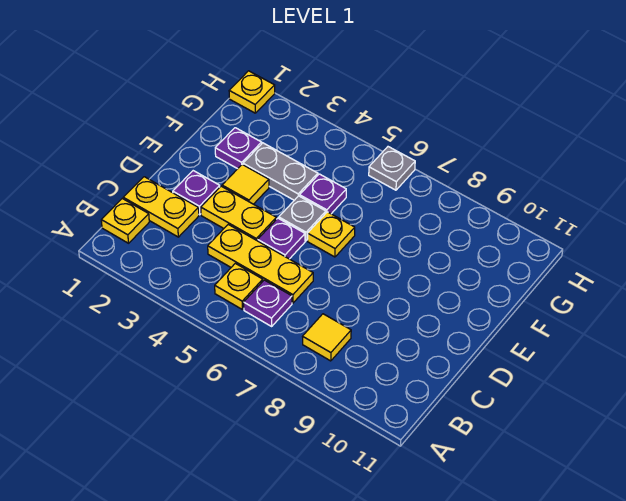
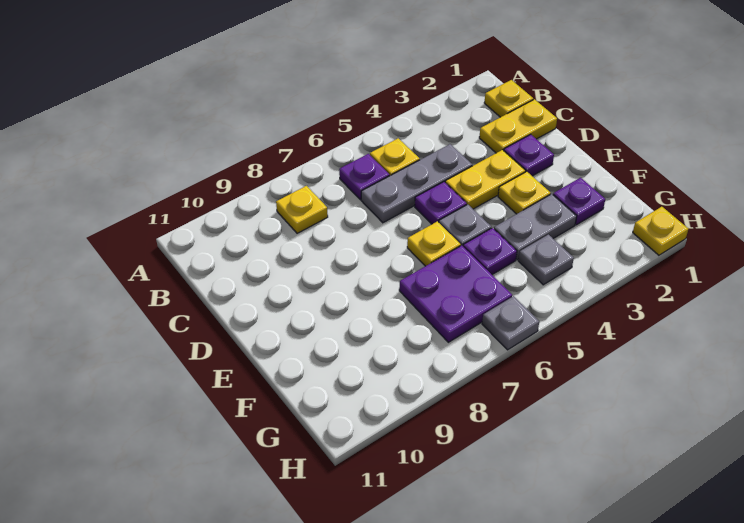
yellow 1x1 tile [302,314,351,361] -> yellow 1x1 plate [276,186,328,233]
yellow 1x3 plate [208,225,313,303] -> grey 1x3 plate [361,144,472,223]
yellow 1x1 tile [222,165,269,204] -> yellow 1x1 plate [498,172,551,214]
none -> purple 2x2 plate [399,246,512,342]
none -> grey 1x1 plate [518,235,574,285]

